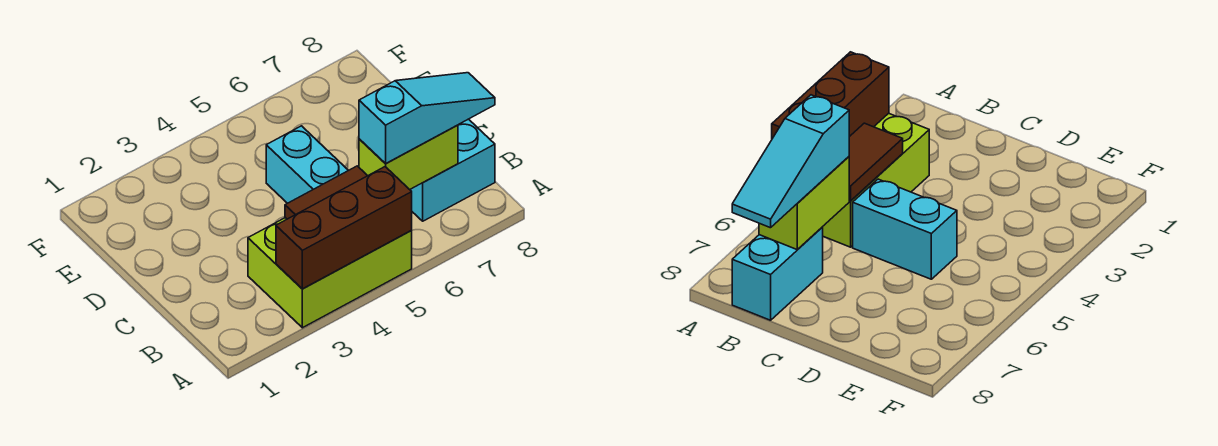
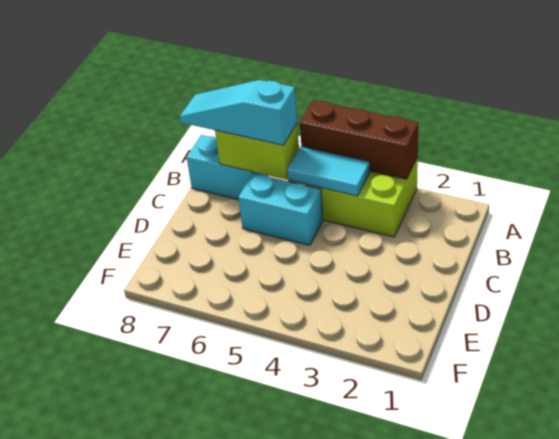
brown 1x2 tile [285,166,367,219] -> cyan 1x2 tile [287,146,370,196]
cyan 1x2 brick [266,126,348,203] -> cyan 1x2 brick turned to [239,174,323,245]

